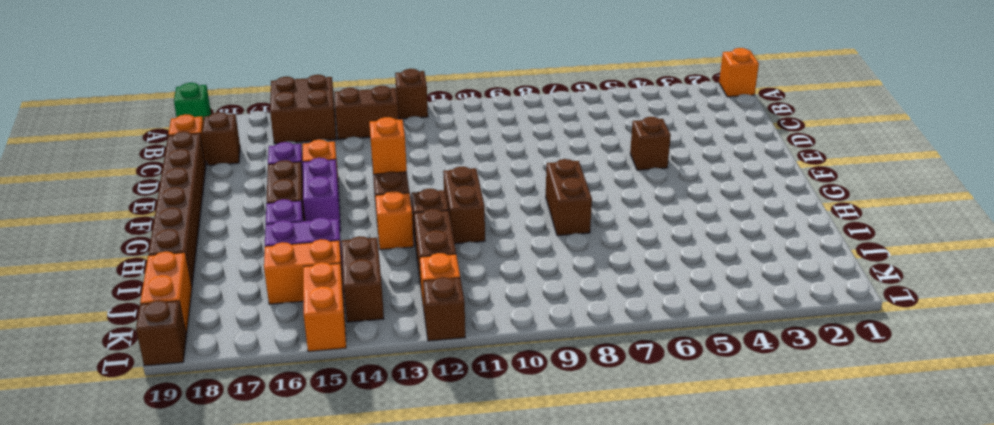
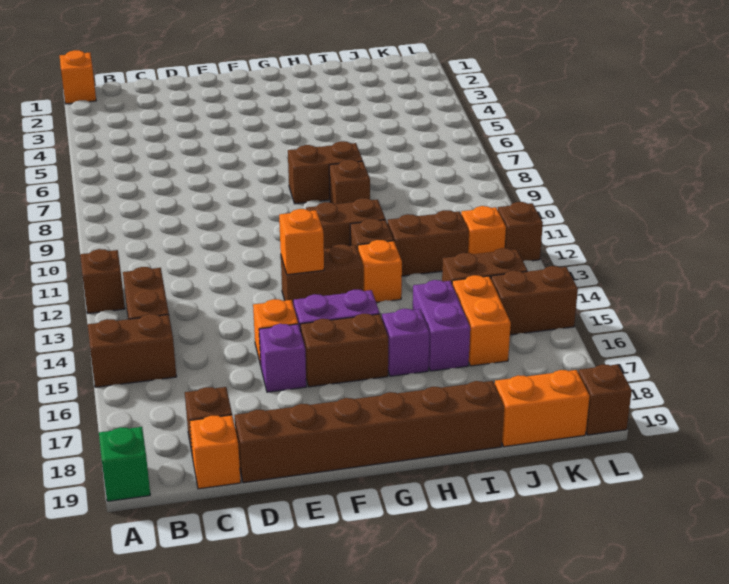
brown 2x2 brick [270,75,336,144] -> brown 1x2 brick [87,314,177,387]
brown 1x1 brick [630,117,671,170] -> brown 1x1 brick moved to [329,160,370,204]
orange 1x2 brick [303,263,346,351] -> brown 1x2 brick [491,266,578,335]

